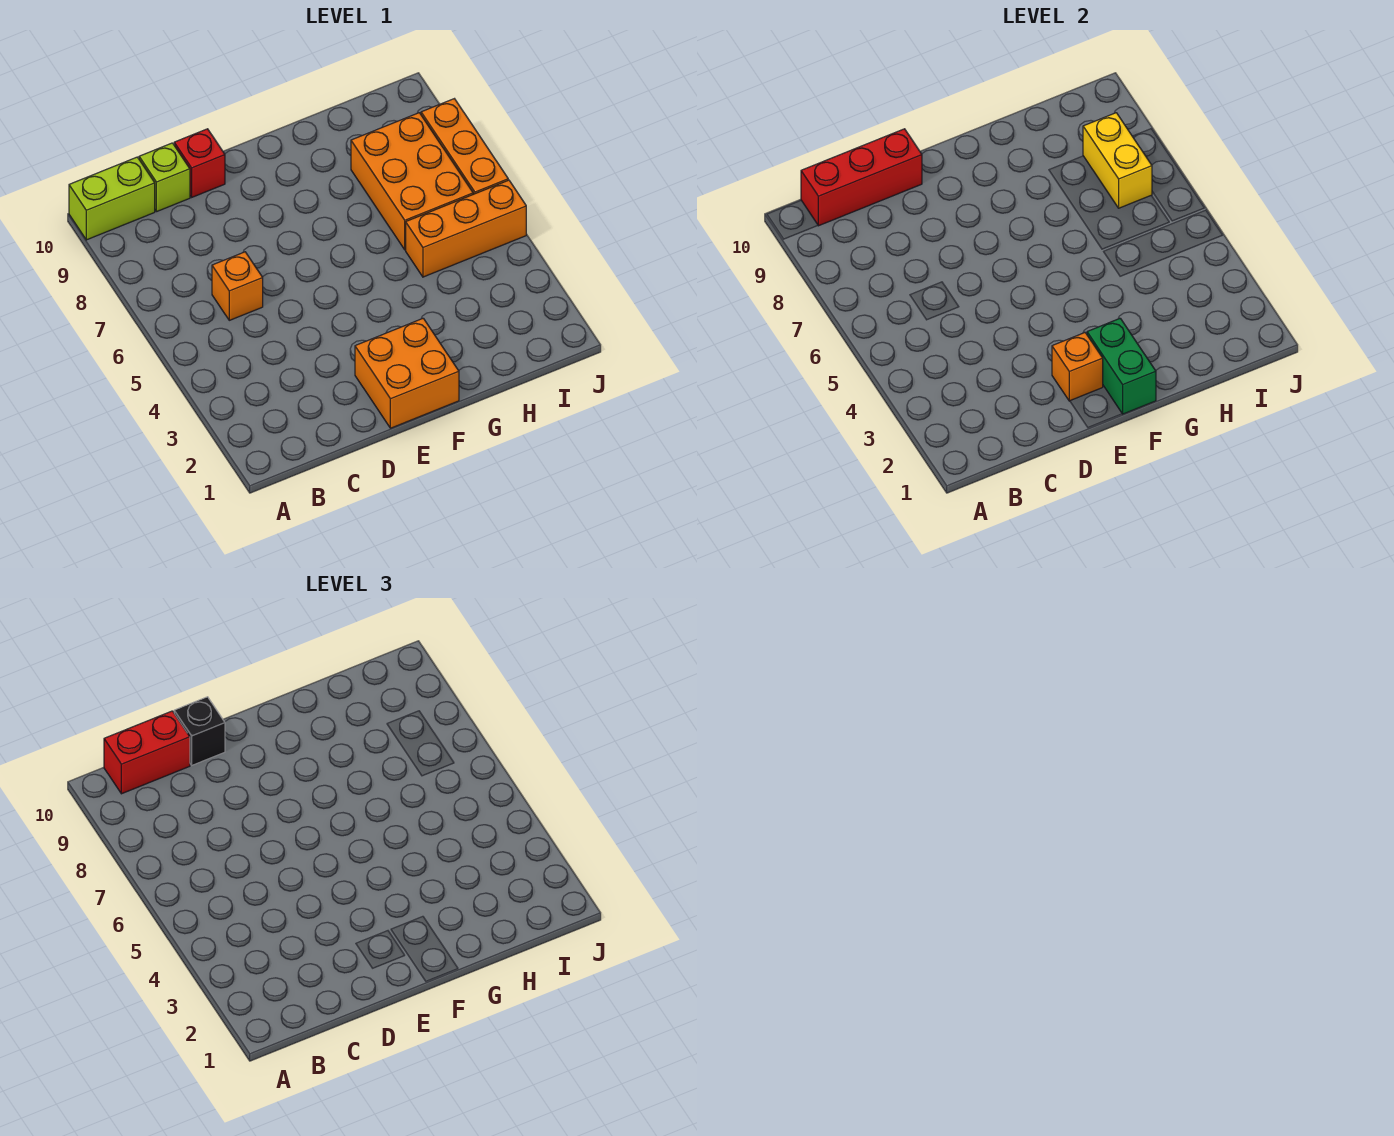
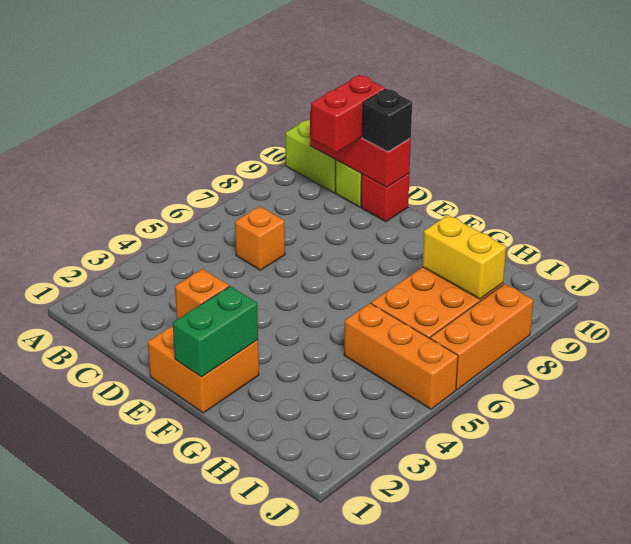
red 1x2 brick [104,711,190,794] -> red 1x2 brick turned to [311,75,385,152]
yellow 1x2 brick [1083,113,1152,208] -> yellow 1x2 brick turned to [422,215,506,299]

